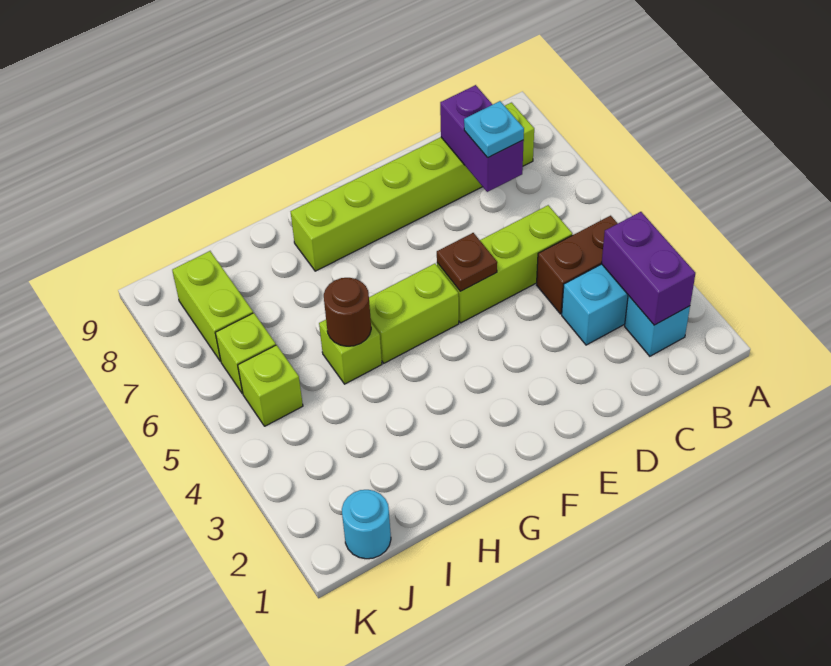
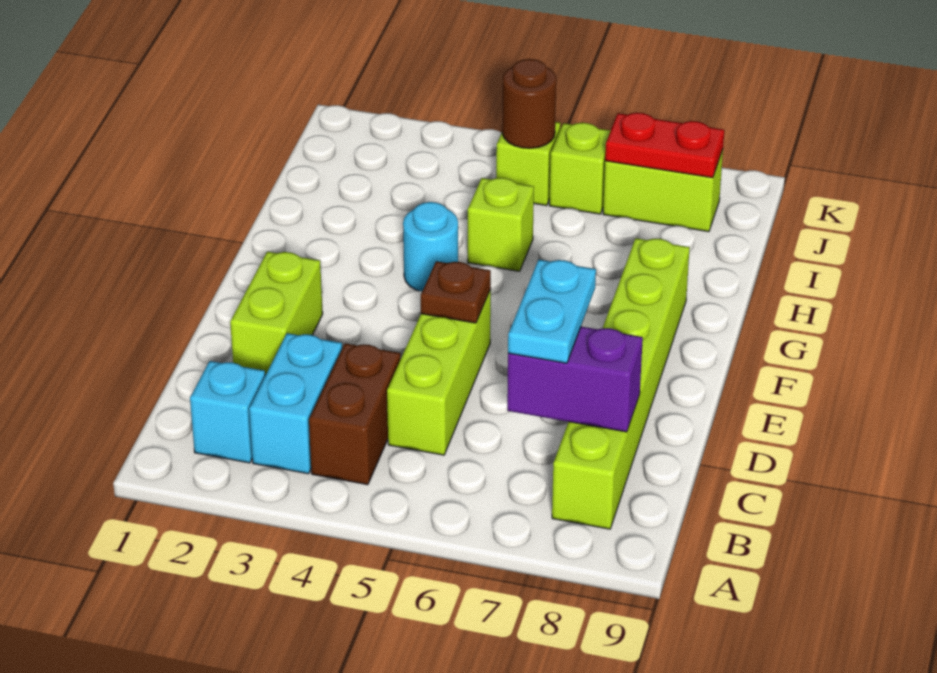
purple 1x2 brick [602,212,695,325] -> none
cyan 1x1 plate [464,101,524,158] -> cyan 1x2 plate [508,260,596,363]
lime 1x2 brick [369,264,459,363] -> lime 1x2 brick moved to [230,252,323,375]
brown 1x1 round brick [324,278,371,346] -> brown 1x1 round brick moved to [502,59,556,148]
cyan 1x1 round brick [342,490,391,559] -> cyan 1x1 round brick moved to [403,202,458,291]
none -> red 1x2 plate [605,113,724,178]

